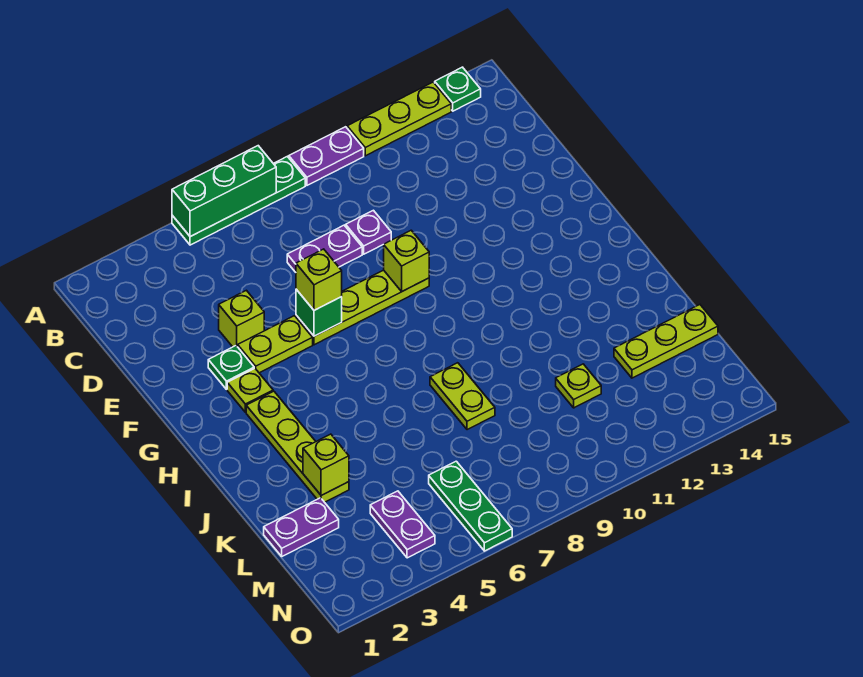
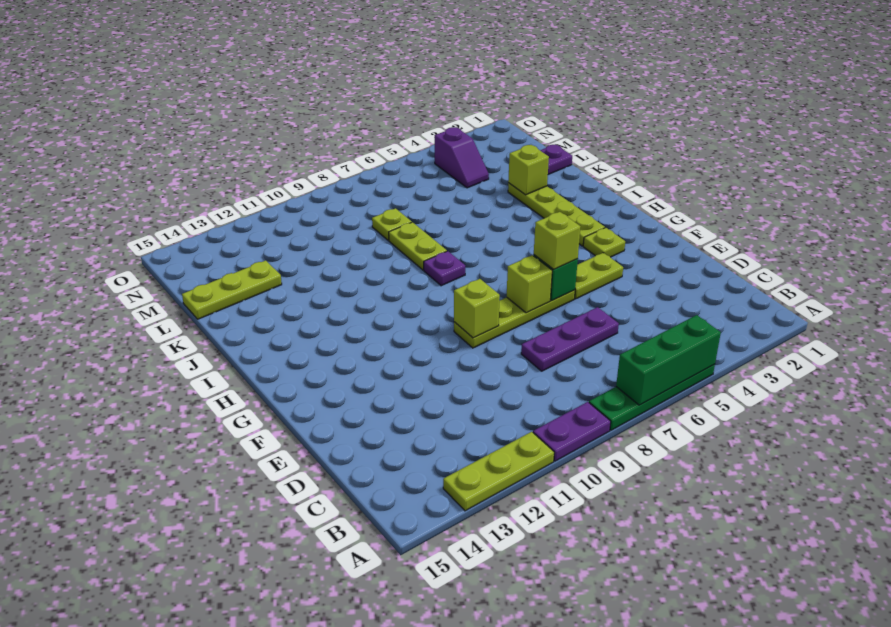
green 1x1 plate [435,67,481,111] -> none
purple 1x2 plate [287,225,362,272] -> purple 1x3 plate [521,307,619,371]
purple 1x1 plate [346,210,391,254] -> purple 1x1 plate moved to [424,251,465,286]
lime 1x1 brick [219,290,264,347] -> lime 1x1 brick moved to [507,255,552,313]
green 1x1 plate [208,346,254,389] -> none
lime 1x1 plate [556,364,601,408] -> lime 1x1 plate moved to [372,208,412,240]
purple 1x2 plate [370,491,435,558] -> purple 1x2 slope [435,127,489,188]
green 1x3 plate [429,461,512,551] -> none

